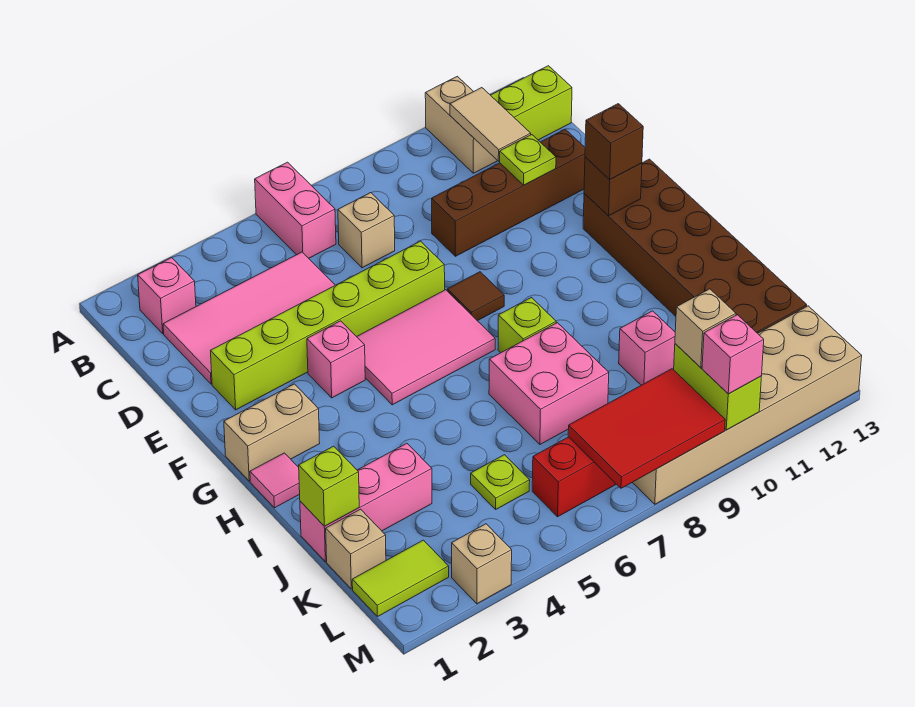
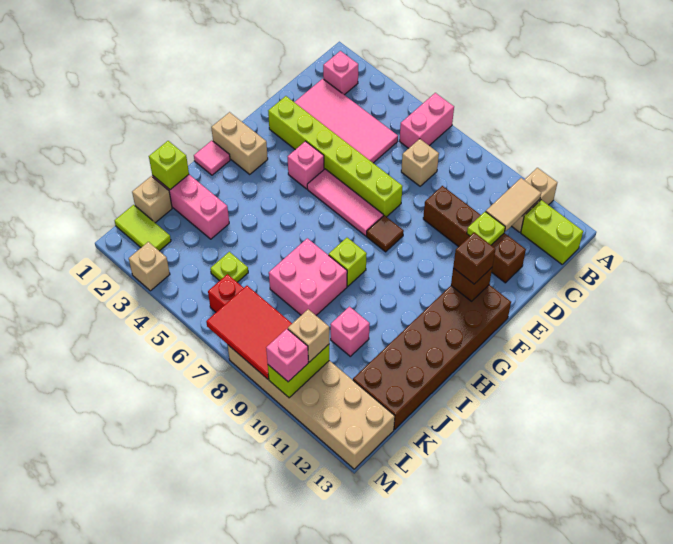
pink 2x3 tile [357,290,495,405] -> pink 1x3 tile [307,169,383,236]

